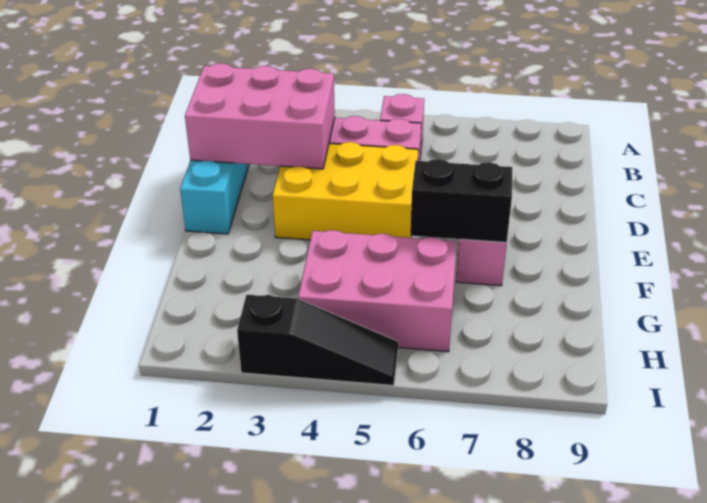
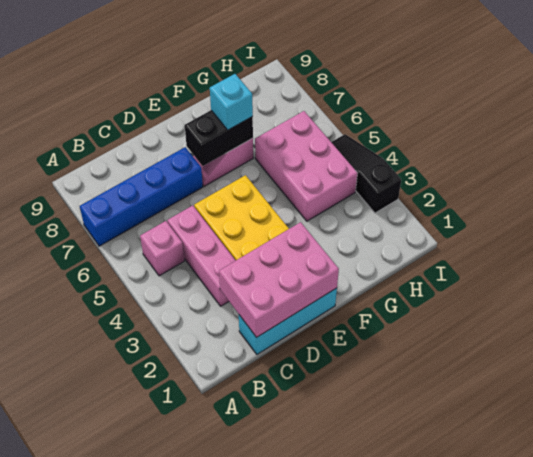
none -> blue 1x4 brick [80,147,203,246]
pink 2x3 brick [185,63,335,169] -> pink 2x3 brick turned to [219,222,339,337]
black 1x2 brick [410,159,512,243] -> black 1x2 brick turned to [185,111,253,166]
none -> cyan 1x1 brick [210,74,253,130]

